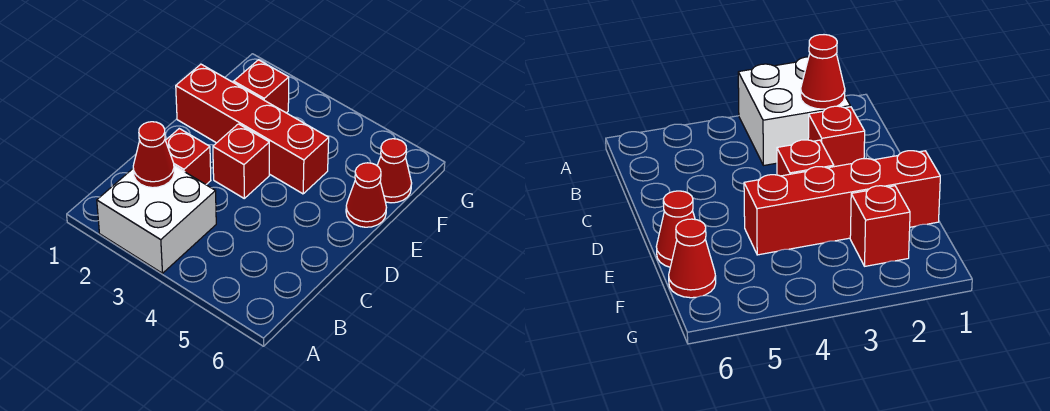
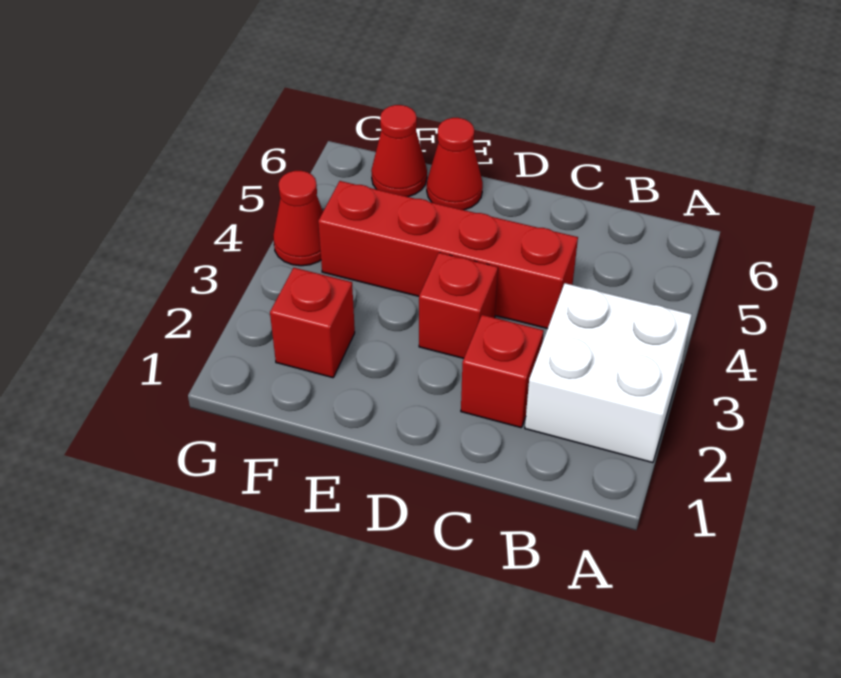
red 1x1 cone [133,122,174,188] -> red 1x1 cone moved to [273,171,323,266]
red 1x4 brick [176,64,329,194] -> red 1x4 brick turned to [318,181,578,329]

